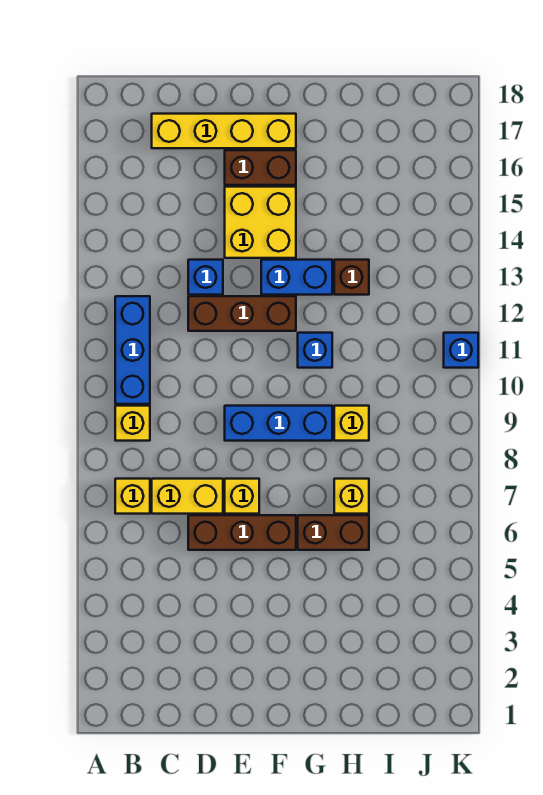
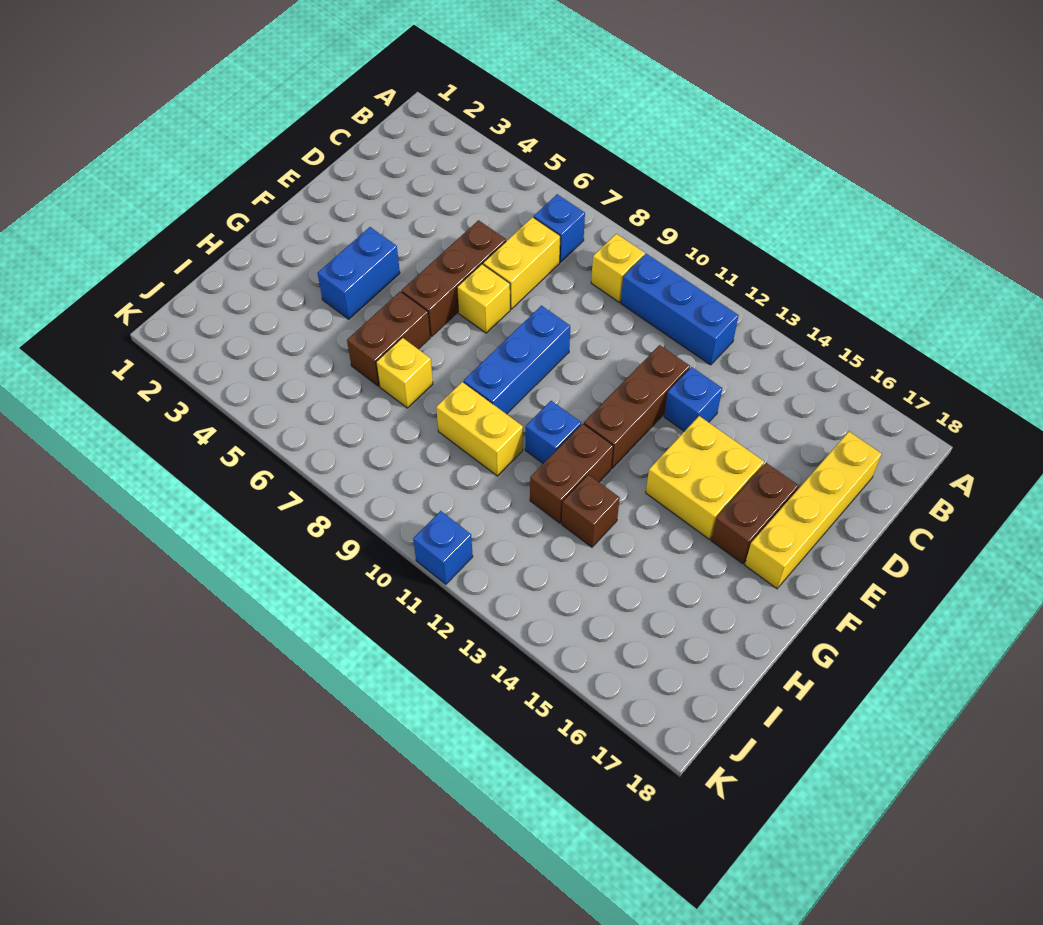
yellow 1x1 brick [115,479,150,514] -> blue 1x1 brick [534,194,585,262]
blue 1x2 brick [261,260,332,295] -> blue 1x2 brick moved to [318,227,400,319]
none -> brown 1x2 brick [530,424,613,523]
yellow 1x1 brick [334,406,369,441] -> yellow 1x2 brick [436,382,523,476]

